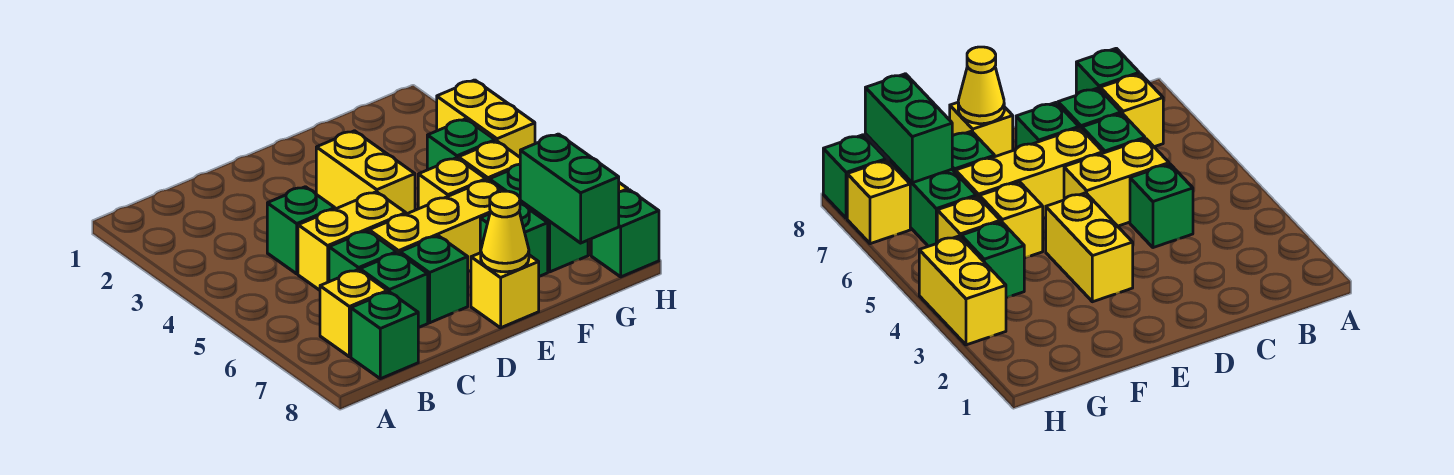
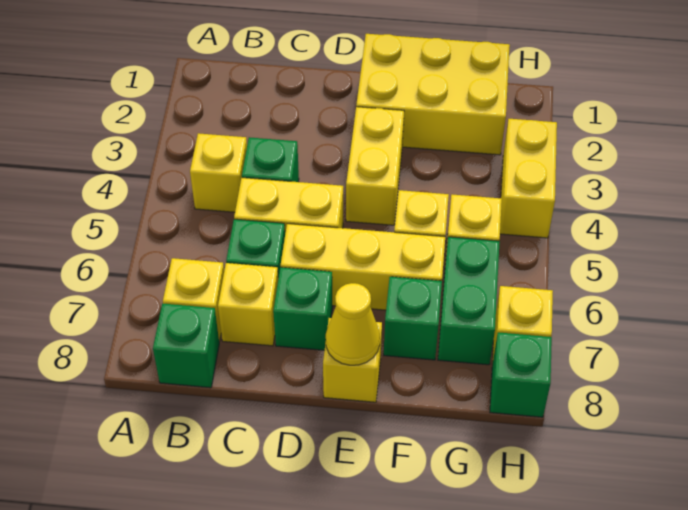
none -> yellow 1x1 brick [190,133,247,212]
green 1x1 brick [360,253,428,327] -> yellow 1x1 brick [218,263,278,346]
none -> yellow 2x3 brick [356,34,510,155]
green 1x1 brick [427,119,495,170] -> none
green 1x2 brick [520,134,619,243] -> none

